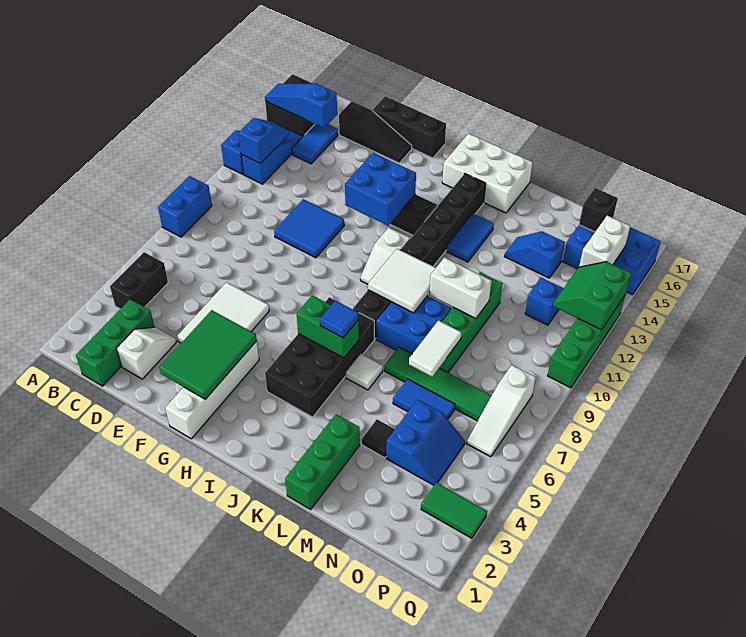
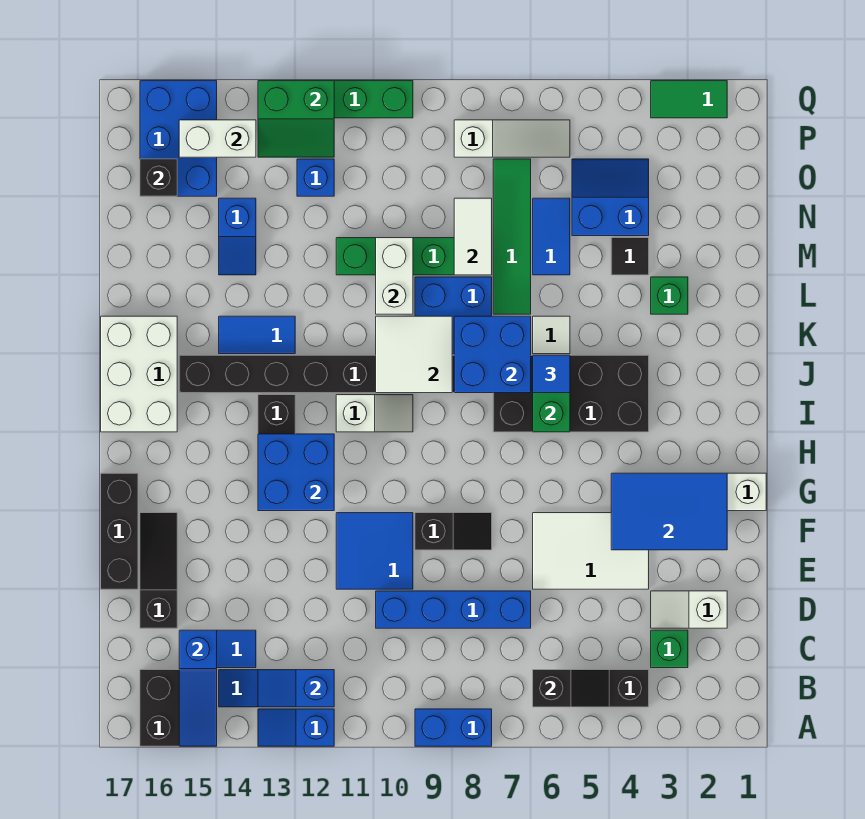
none -> black 1x2 slope [533,670,609,707]
green 1x3 brick [76,299,154,386] -> green 1x1 brick [651,630,688,668]
none -> blue 1x4 brick [376,591,531,628]
green 2x3 tile [159,310,257,399] -> blue 2x3 tile [611,473,727,550]
none -> black 1x2 slope [415,513,492,550]
none -> blue 2x2 brick [454,316,531,393]
green 1x3 brick [285,414,360,509] -> green 1x1 brick [651,277,688,314]
white 1x2 tile [409,321,462,377] -> white 1x2 tile turned to [454,198,492,275]
green 1x2 tile [421,483,487,538] -> green 1x2 tile turned to [651,81,727,118]

